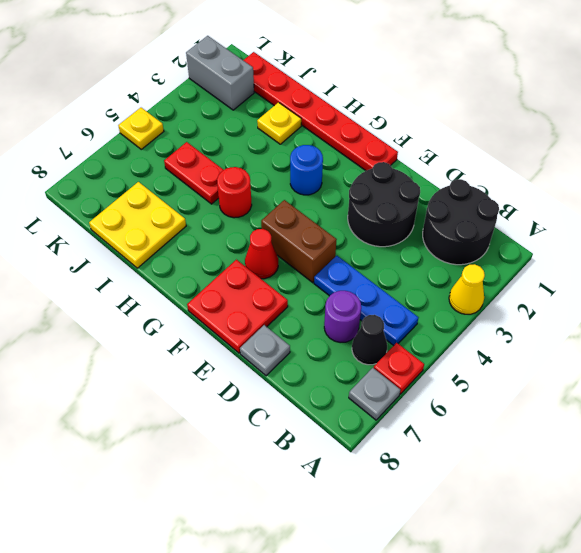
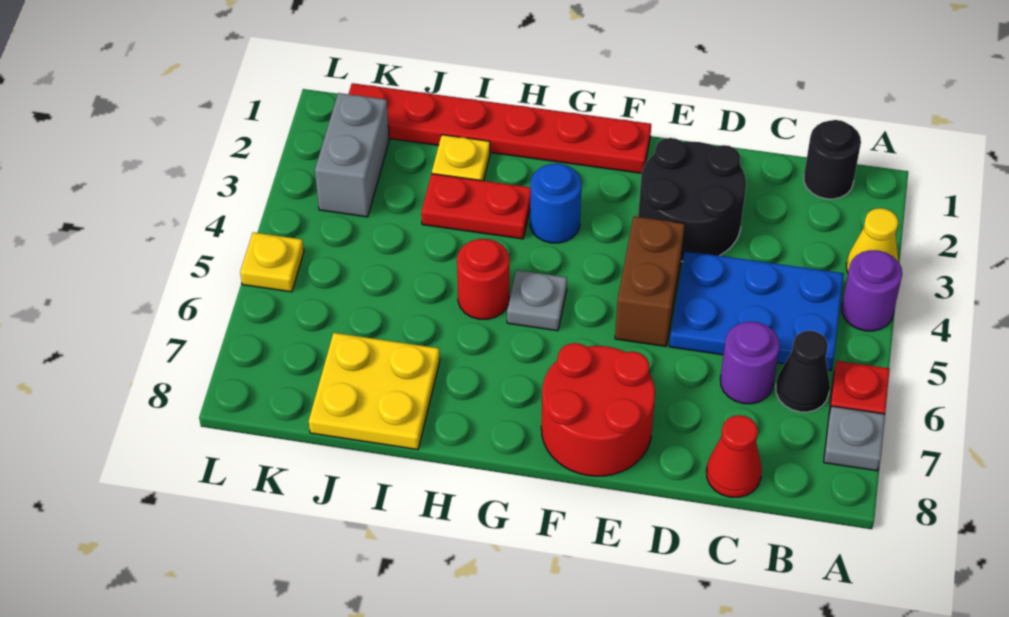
none -> purple 1x1 round brick [842,250,902,331]
black 2x2 round brick [423,179,499,265] -> black 1x1 round brick [804,120,861,199]
blue 1x3 plate [314,256,418,346] -> blue 2x3 plate [669,251,844,371]
grey 1x1 plate [240,325,290,376] -> grey 1x1 plate moved to [507,270,567,331]
brown 1x2 brick [261,200,337,283] -> brown 1x2 brick turned to [615,216,685,346]
red 2x2 plate [187,260,288,353] -> red 2x2 round brick [541,343,655,476]
red 1x1 cone [245,229,278,279] -> red 1x1 cone moved to [706,415,762,497]
red 1x2 plate [164,142,223,204] -> red 1x2 plate moved to [421,174,531,239]
grey 1x2 brick [186,36,254,110] -> grey 1x2 brick turned to [315,93,389,217]

